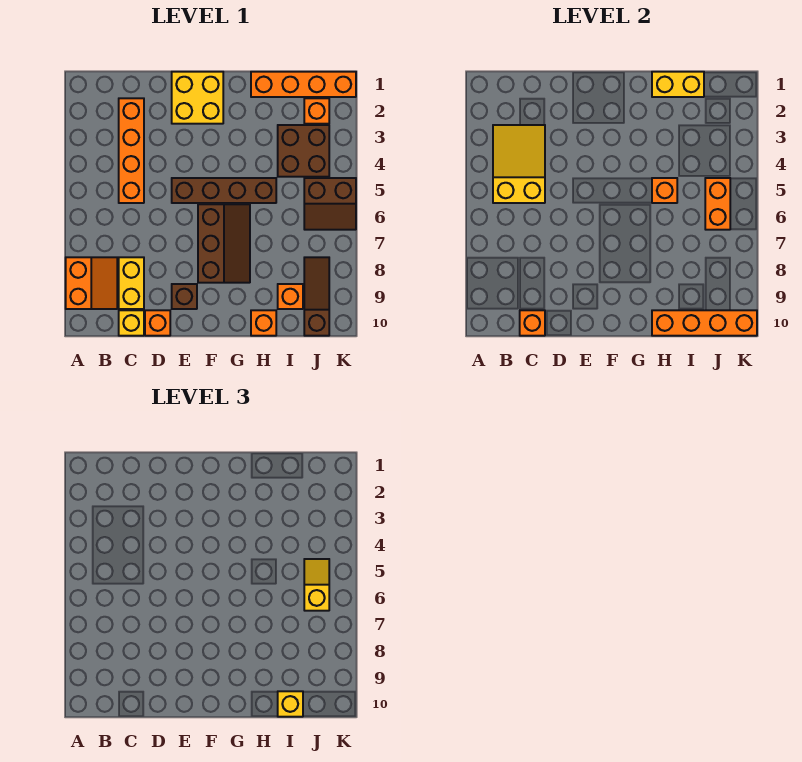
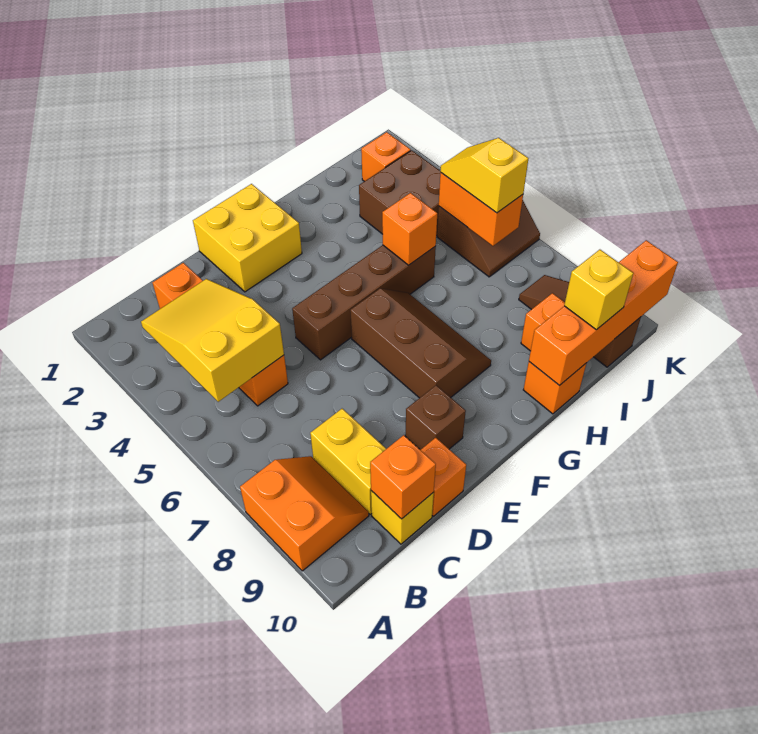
orange 1x4 brick [251,72,356,97] -> none
yellow 1x2 brick [652,72,704,97] -> none

